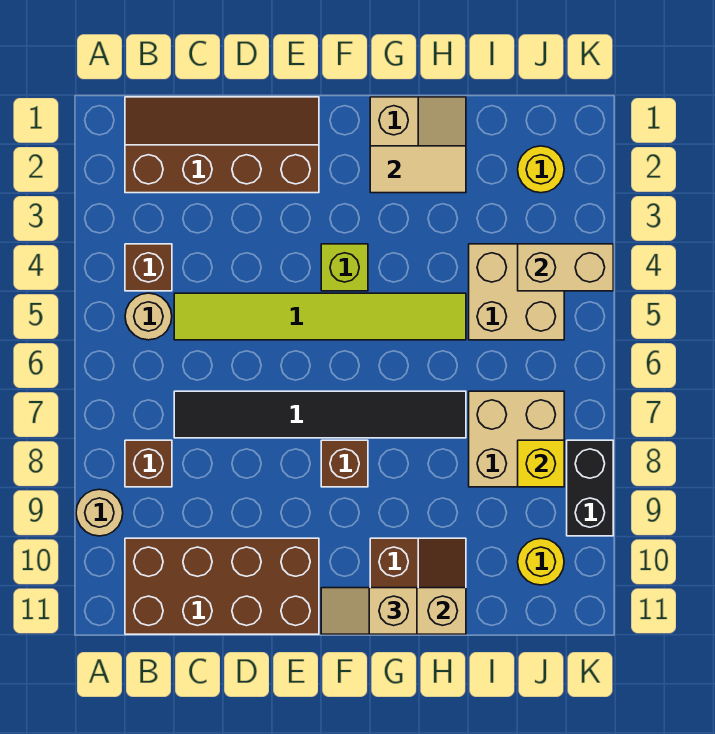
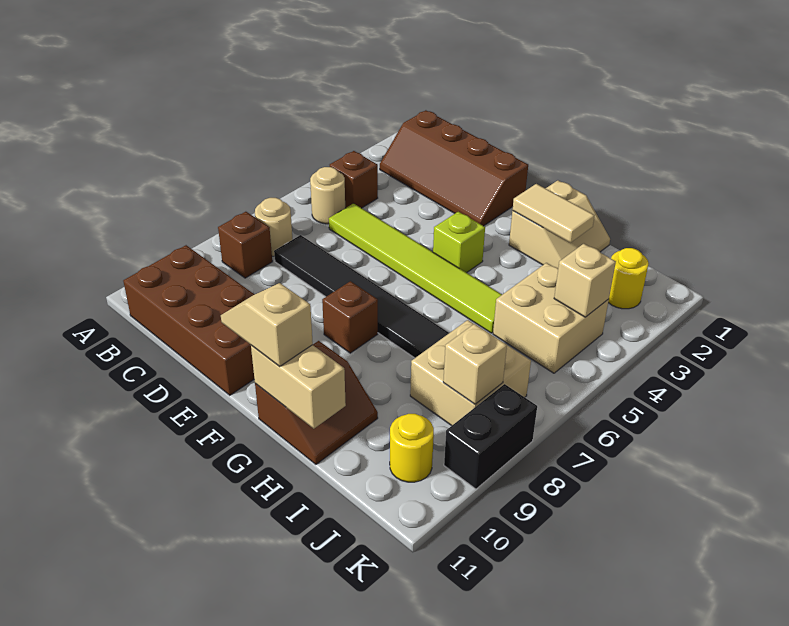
tan 1x1 round brick [76,489,123,536] -> tan 1x1 round brick moved to [255,198,293,256]
brown 2x4 slope [125,97,319,193] -> brown 2x4 slope turned to [380,110,528,226]
tan 1x2 brick [518,244,613,291] -> tan 1x1 brick [554,244,616,317]
yellow 1x1 brick [518,440,564,487] -> tan 1x1 brick [443,324,507,404]

